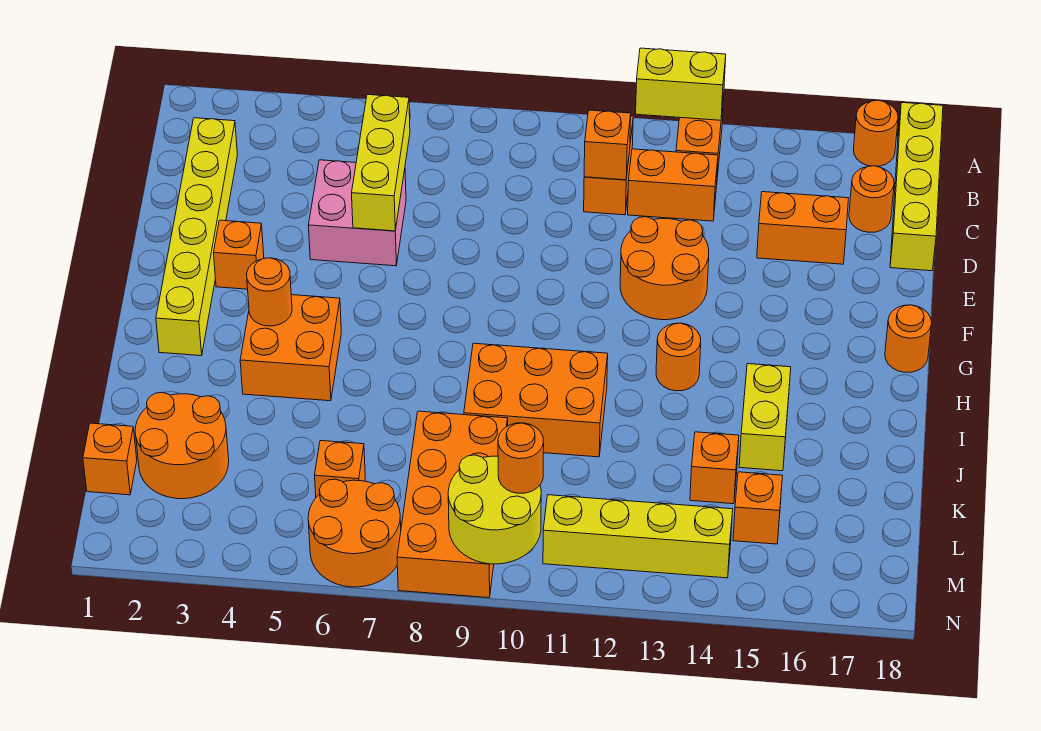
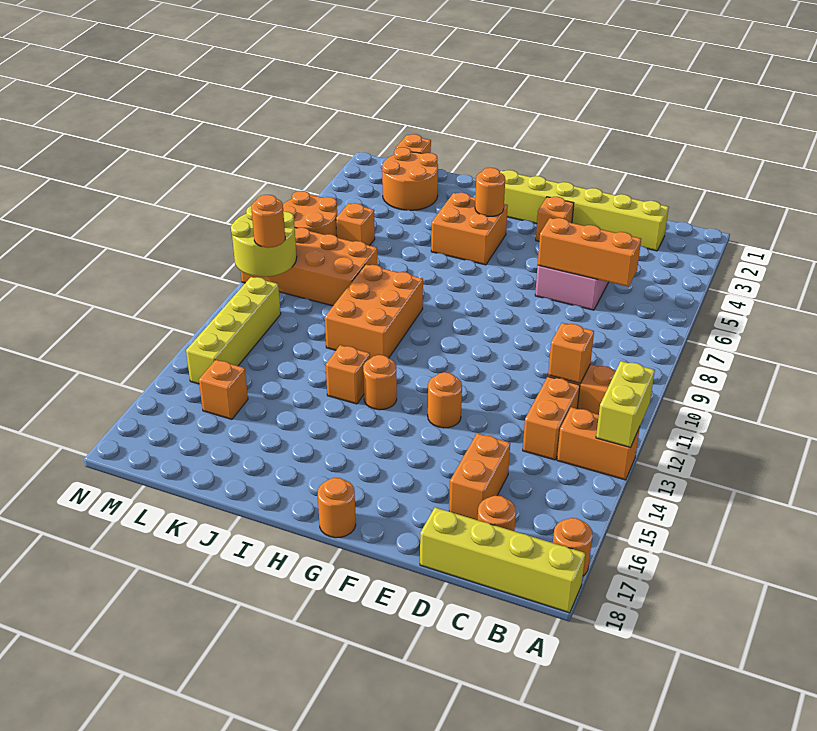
yellow 1x3 brick [352,95,410,231] -> orange 1x3 brick [538,218,641,287]
orange 2x2 round brick [620,217,709,320] -> orange 1x1 round brick [428,372,462,428]
yellow 1x2 brick [739,364,791,471] -> none
orange 1x1 brick [690,432,739,504] -> orange 1x1 brick moved to [326,345,370,404]

